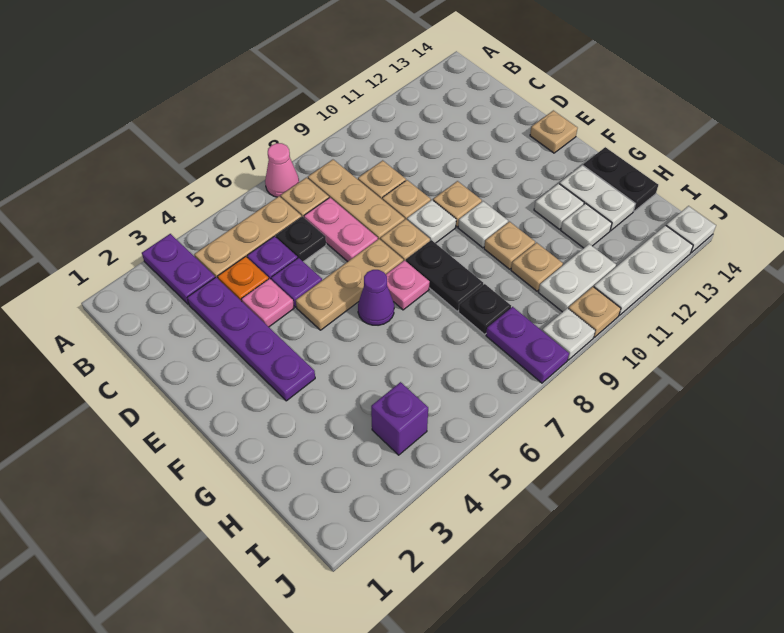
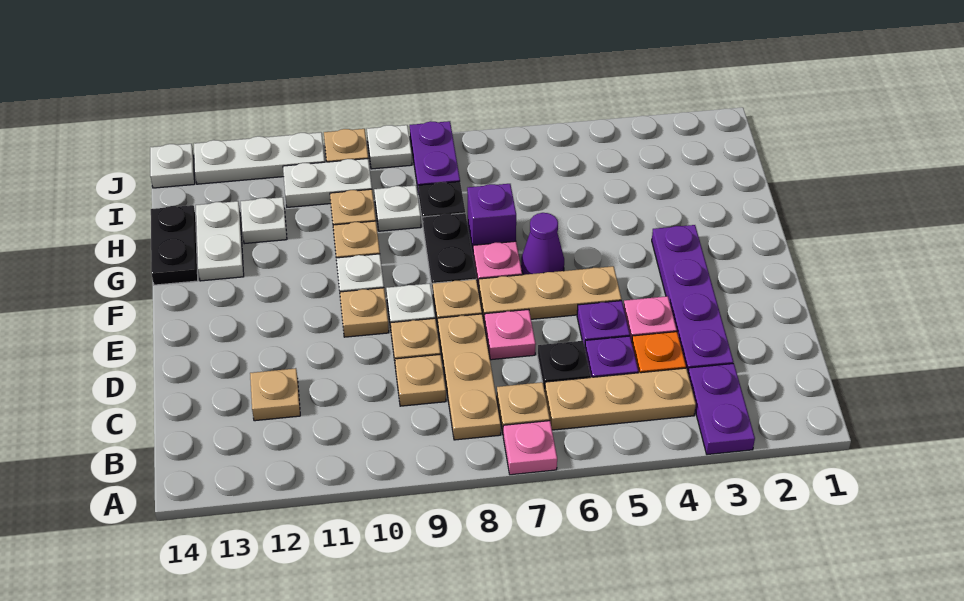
pink 1x1 cone [265,143,299,197] -> pink 1x1 plate [503,421,557,475]
pink 1x2 plate [304,198,378,262] -> pink 1x1 plate [485,309,536,360]
tan 1x1 plate [530,110,578,153] -> tan 1x1 plate moved to [250,368,300,421]
white 1x1 plate [534,183,584,229] -> white 1x1 plate moved to [374,185,421,231]
purple 1x1 brick [371,382,428,455] -> purple 1x1 brick moved to [467,184,516,253]

